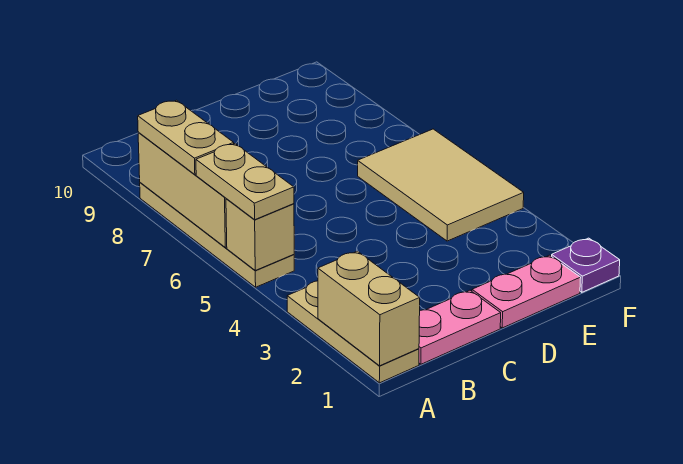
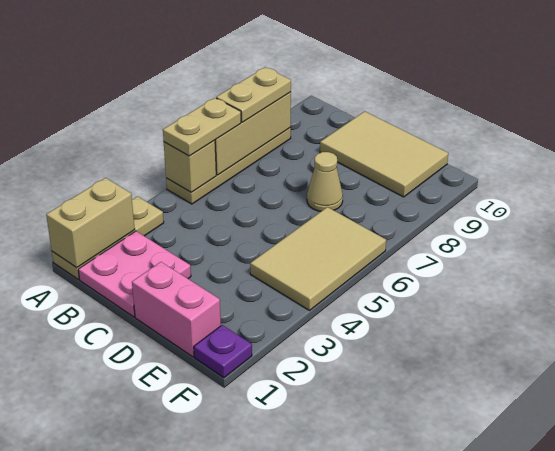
pink 1x2 plate [419,290,501,364] -> pink 2x2 plate [78,231,191,317]
none -> tan 2x3 tile [320,111,448,197]
pink 1x2 plate [472,255,581,328] -> pink 1x2 brick [132,262,221,357]
none -> tan 1x1 cone [307,152,343,211]

